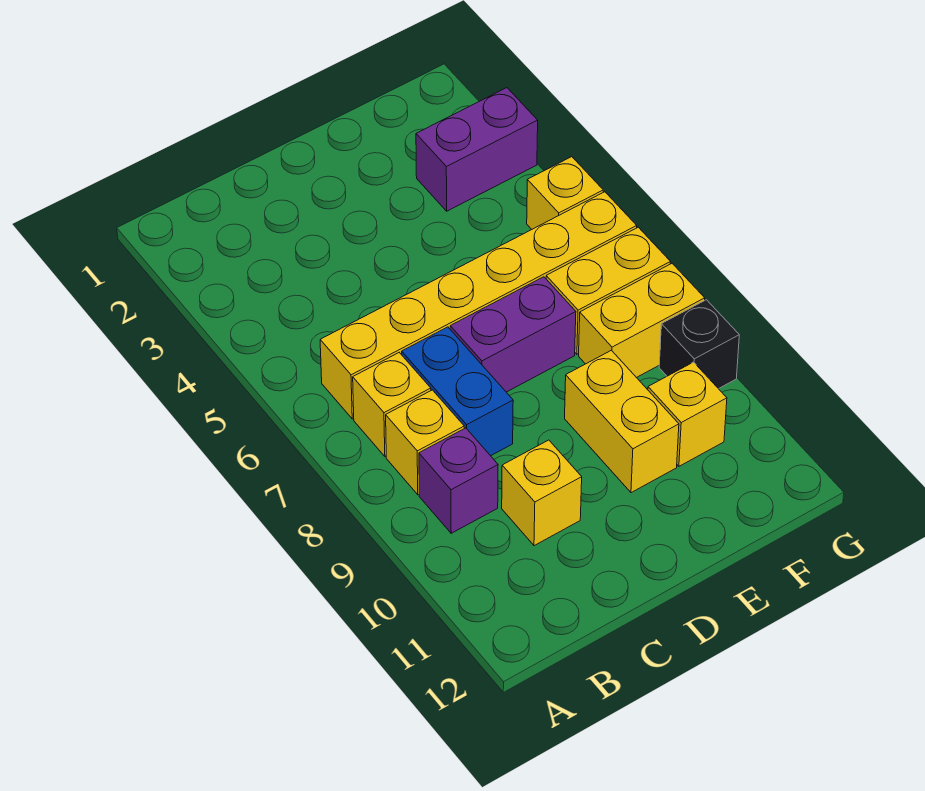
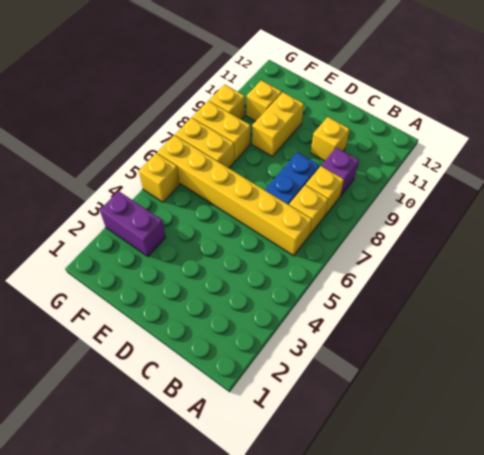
purple 1x2 brick [450,277,576,392] -> none
black 1x1 brick [659,300,739,389] -> yellow 1x1 brick [209,84,245,120]

